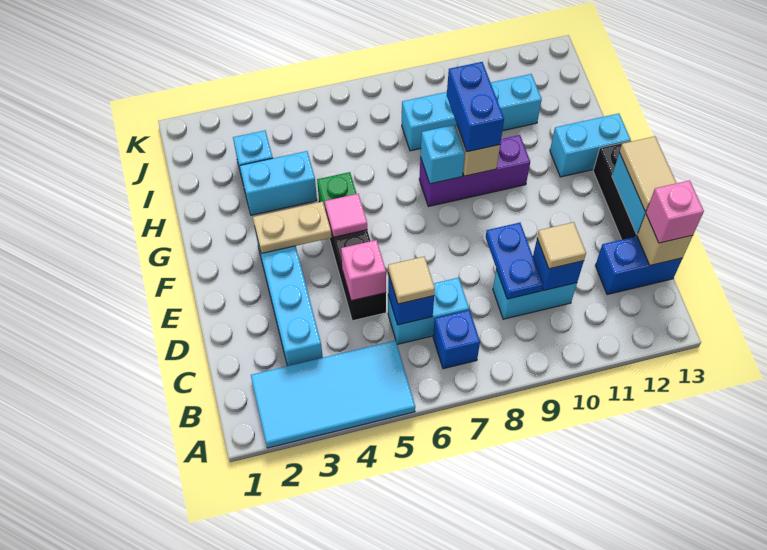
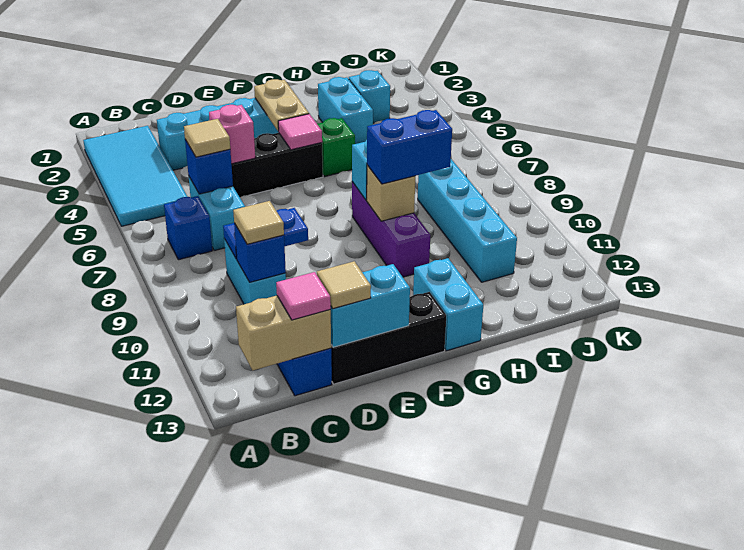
tan 1x1 brick [637,214,693,265] -> tan 1x2 brick [236,296,331,371]
pink 1x1 brick [646,180,704,243] -> pink 1x1 tile [276,272,331,320]
tan 1x2 tile [619,136,676,211] -> tan 1x1 tile [317,261,371,309]

